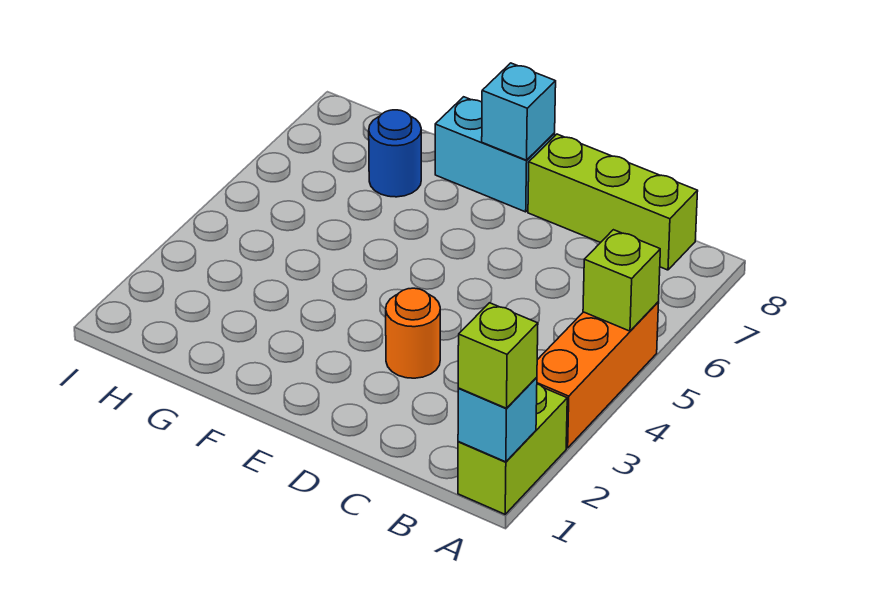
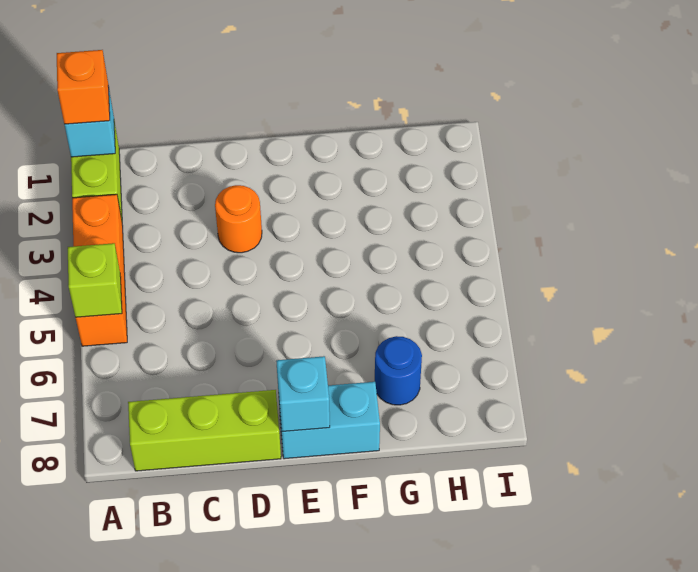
lime 1x1 brick [458,303,538,408] -> orange 1x1 brick [57,50,110,124]

